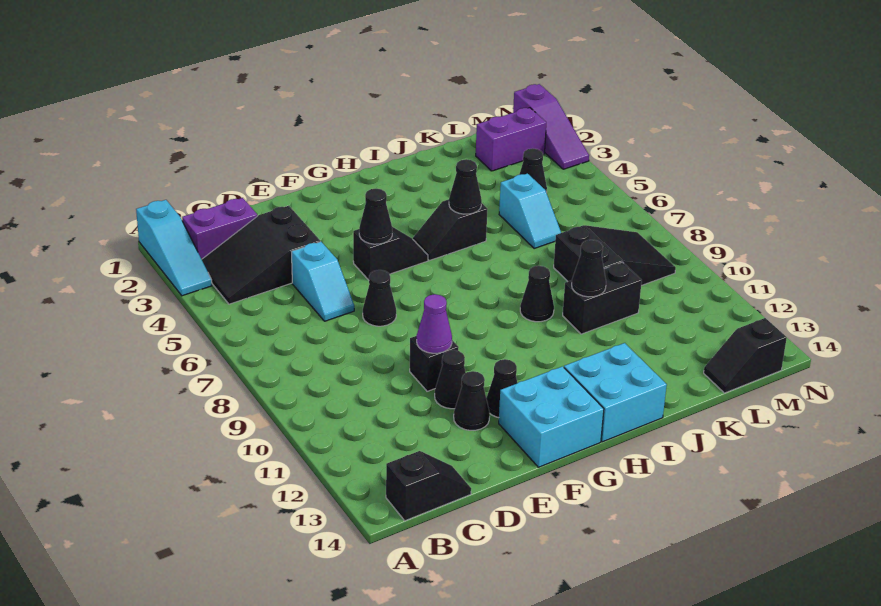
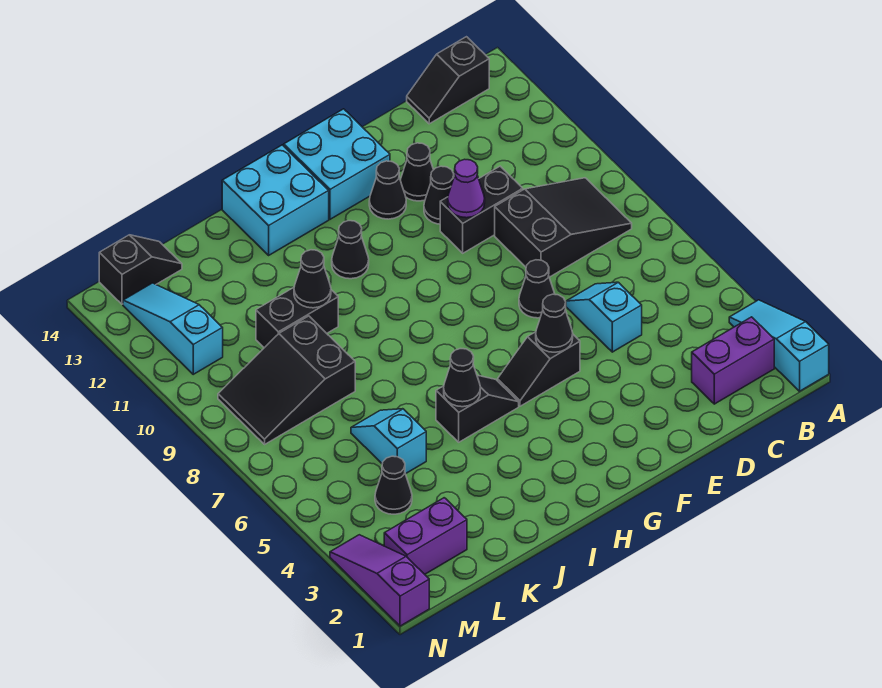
black 2x3 slope [202,206,320,304] -> black 2x3 slope moved to [495,178,632,277]
black 1x1 brick [410,336,459,391] -> black 1x2 brick [440,166,523,253]
black 1x1 cone [520,266,554,322] -> black 1x1 cone moved to [332,221,369,279]
none -> cyan 1x3 slope [123,283,223,374]

